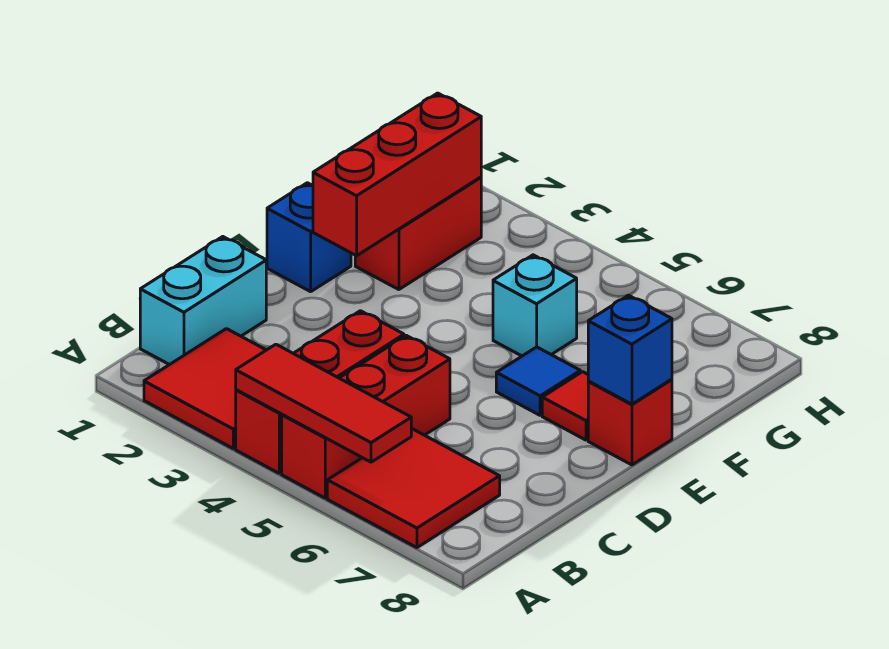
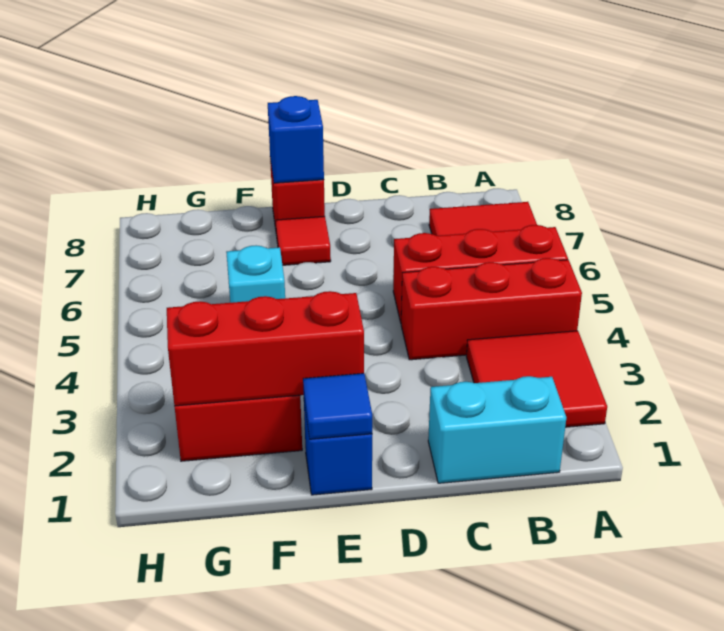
red 1x3 tile [236,344,411,462] -> none
blue 1x1 tile [496,347,580,415] -> blue 1x1 tile moved to [303,373,372,439]

